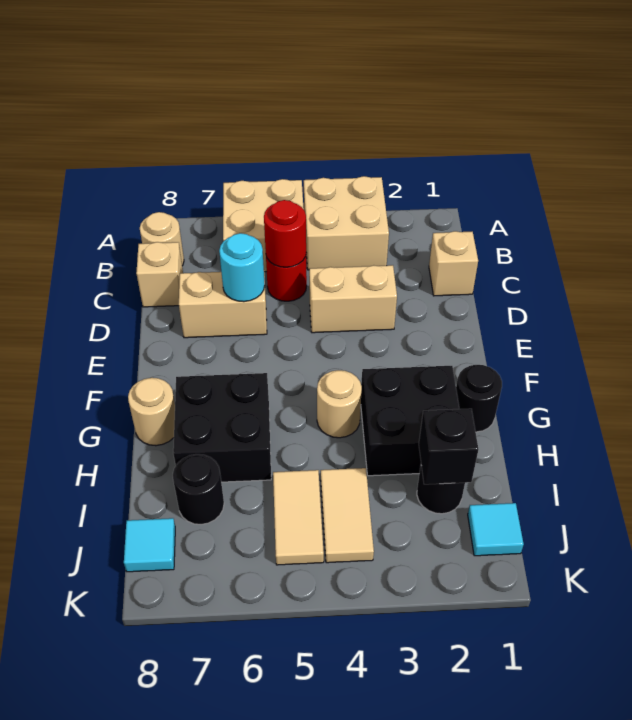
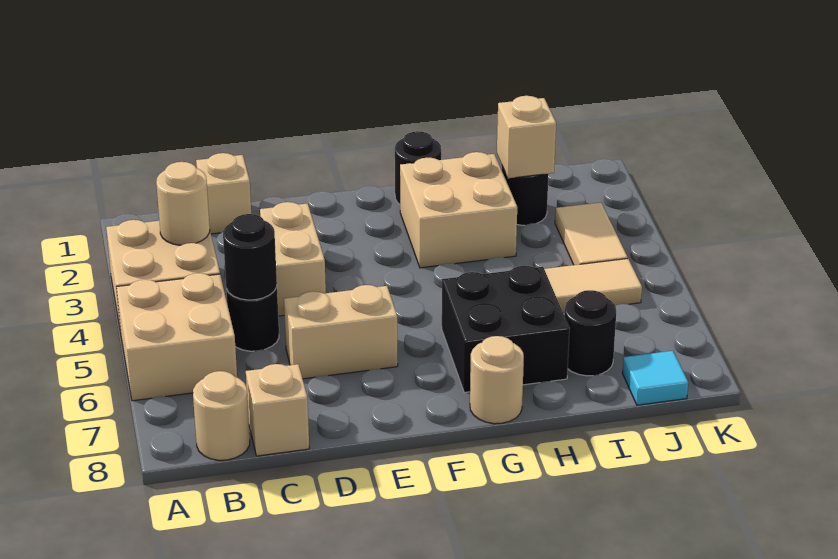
red 1x1 round brick [266,256,307,301] -> black 1x1 round brick [226,287,279,351]
red 1x1 round brick [264,200,306,267] -> black 1x1 round brick [223,214,277,300]
tan 1x2 brick [179,272,267,338] -> tan 1x2 brick turned to [284,285,398,379]
cyan 1x1 round brick [219,233,265,302] -> none
black 2x2 brick [361,366,459,476] -> tan 2x2 brick [400,152,517,268]
tan 1x1 round brick [317,370,362,438] -> tan 1x1 round brick moved to [156,162,210,245]
black 1x1 brick [419,409,478,484] -> tan 1x1 brick [497,96,556,178]
tan 1x2 tile [321,468,374,563] -> tan 1x2 tile turned to [555,202,628,265]
cyan 1x1 tile [468,503,524,556] -> none

